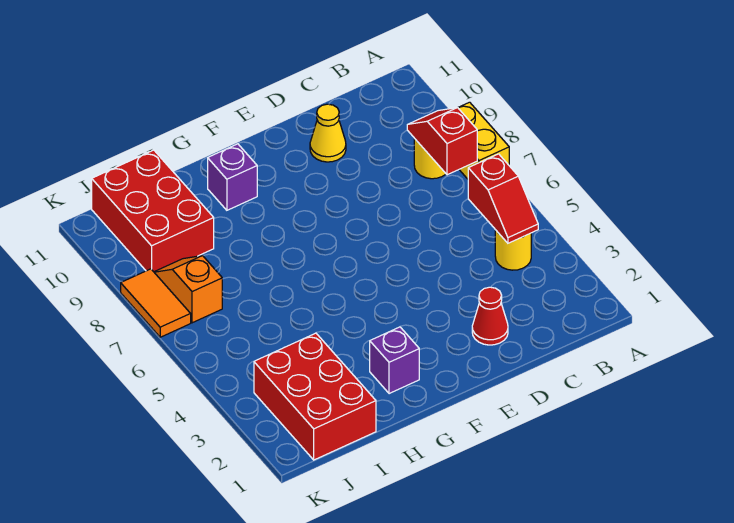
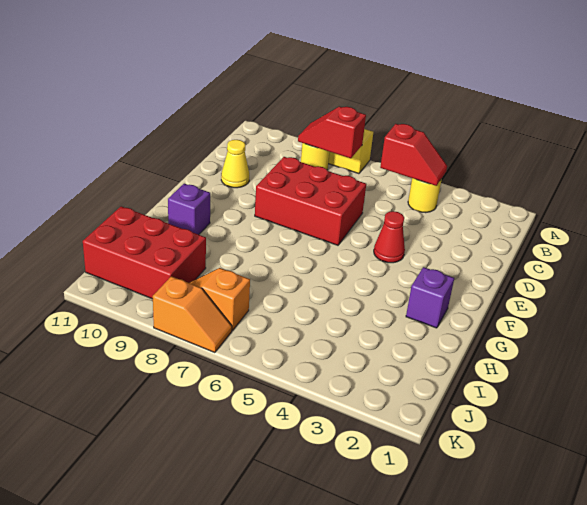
red 1x1 cone [472,287,508,345] -> red 1x1 cone moved to [374,211,405,263]
red 2x3 brick [254,333,376,460] -> red 2x3 brick moved to [255,157,366,245]
orange 1x2 tile [121,269,191,337] -> orange 1x2 slope [153,276,232,353]

